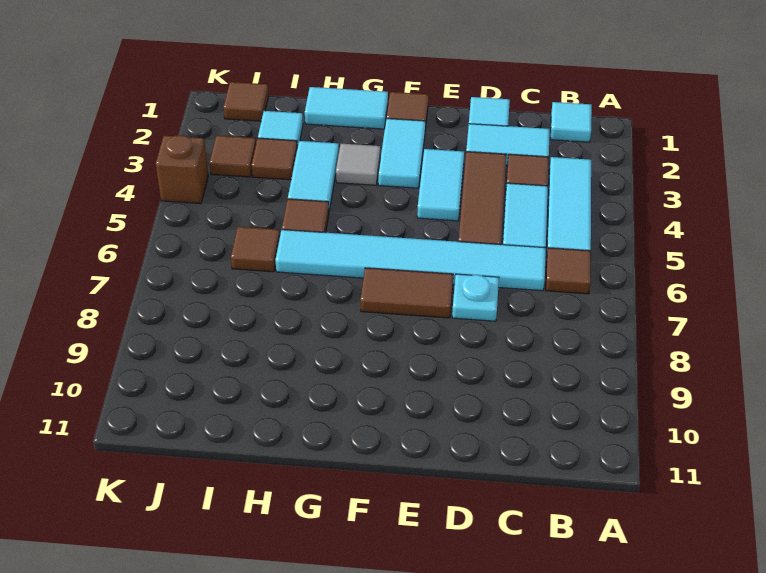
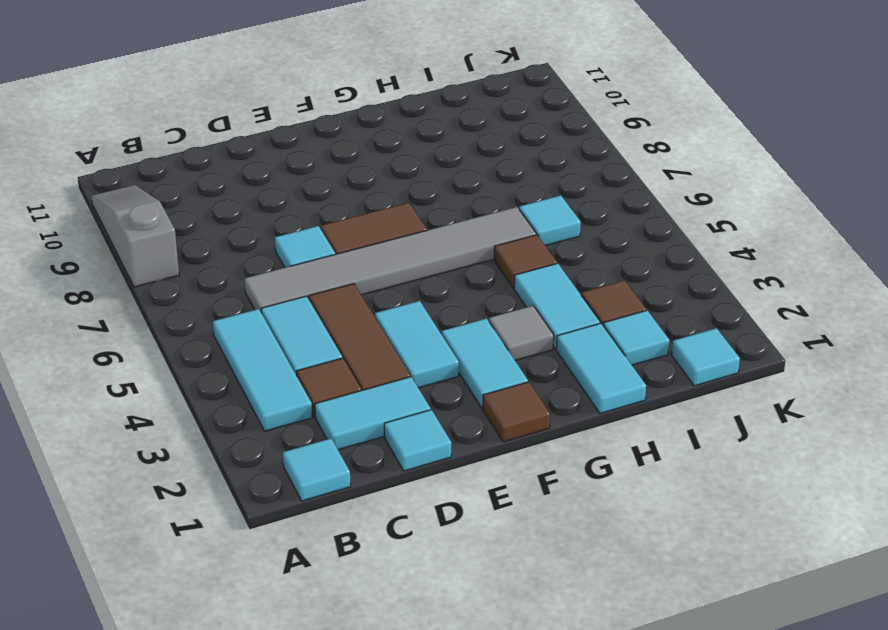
none -> grey 1x3 slope [91,185,179,287]
brown 1x1 tile [546,248,591,294] -> none
cyan 1x6 tile [275,230,546,291] -> grey 1x6 tile [245,207,536,313]
cyan 1x1 plate [452,274,499,321] -> cyan 1x1 tile [275,226,335,268]
cyan 1x2 tile [305,87,388,129] -> cyan 1x2 tile turned to [556,323,646,414]
brown 1x1 tile [231,227,280,272] -> cyan 1x1 tile [519,196,581,246]
brown 1x1 tile [223,82,269,121] -> cyan 1x1 tile [672,328,740,386]
brown 1x1 tile [209,136,256,177] -> none
brown 1x1 brick [156,135,208,204] -> none

